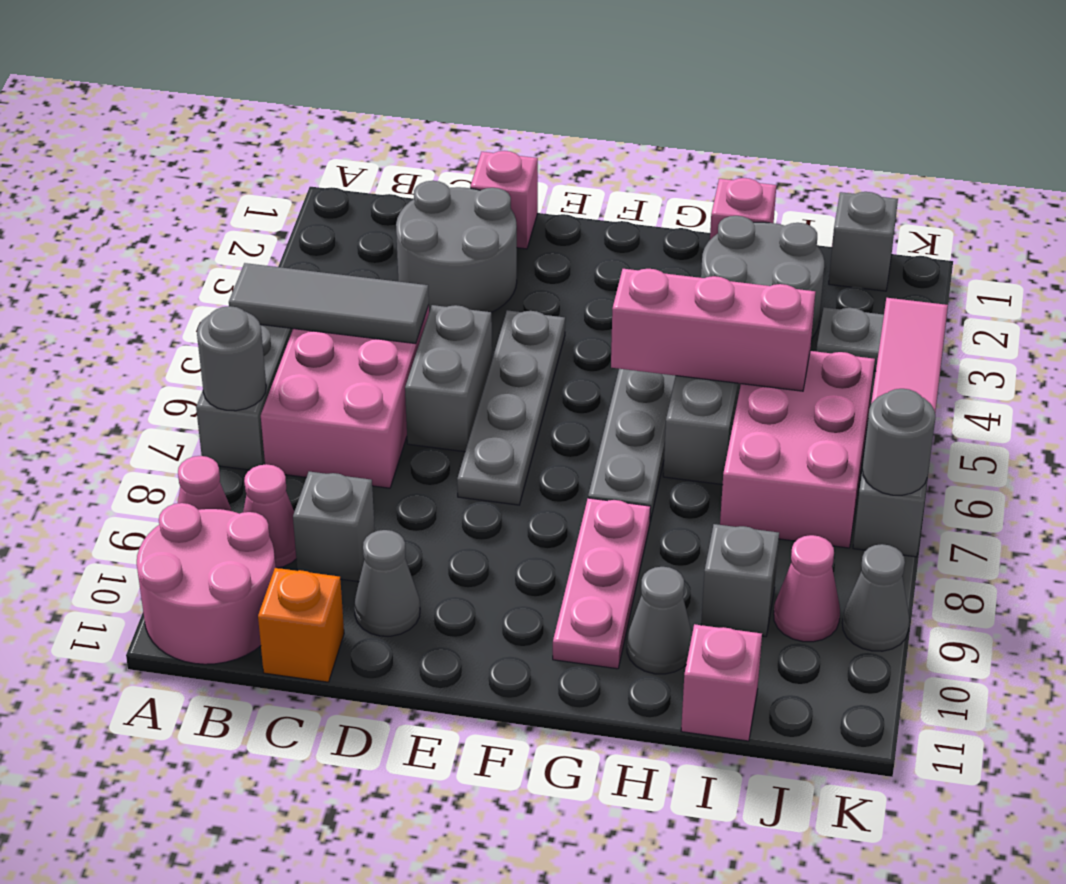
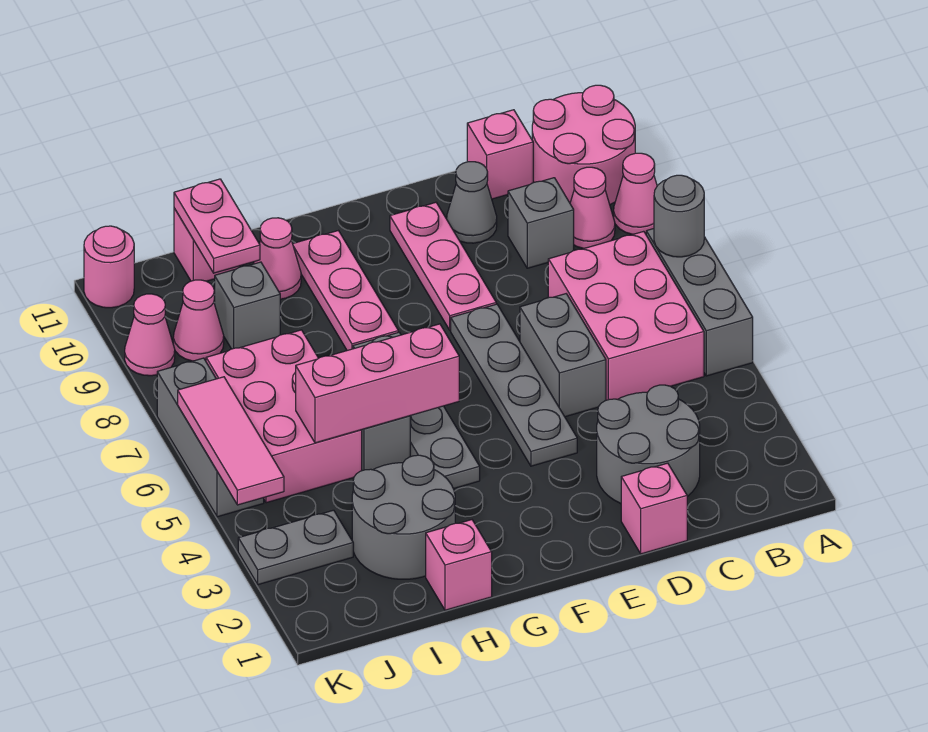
grey 1x3 tile [229,263,429,344] -> none
orange 1x1 brick [258,568,344,682] -> pink 1x1 brick [467,110,533,199]
none -> pink 1x3 plate [390,202,496,330]
grey 1x1 cone [627,567,692,674] -> pink 1x1 cone [254,218,301,299]
none -> pink 1x2 plate [174,179,260,273]
grey 1x1 brick [829,192,898,291] -> none
grey 1x1 round brick [863,389,935,495] -> none
grey 1x1 cone [842,544,909,651] -> pink 1x1 cone [125,294,175,376]
none -> pink 1x1 round brick [84,226,134,308]

